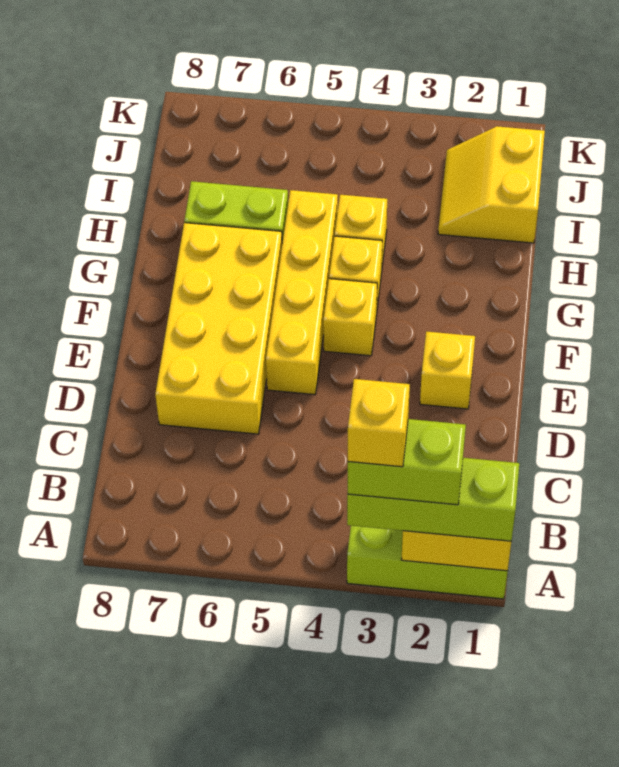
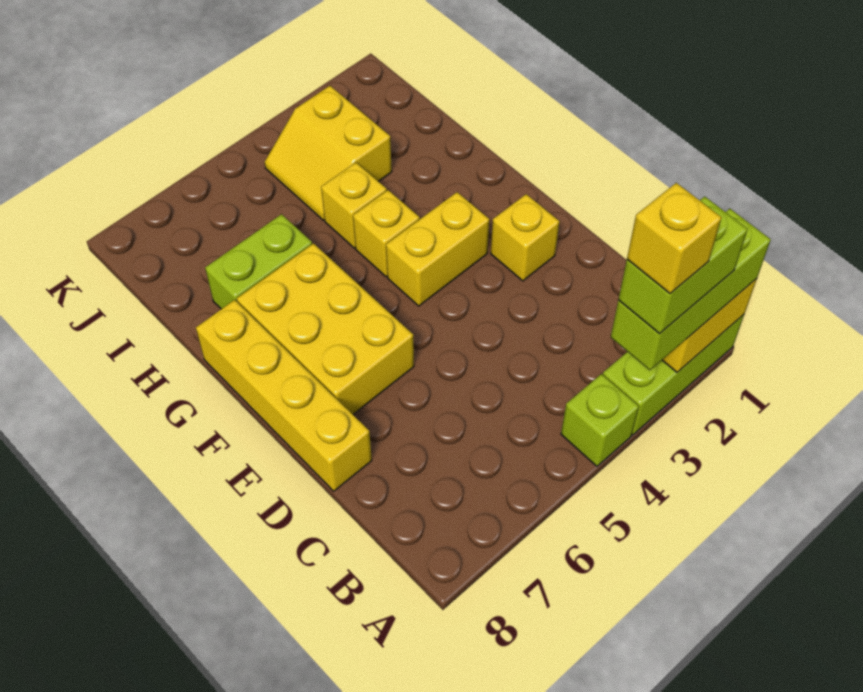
none -> lime 1x1 brick [561,374,639,466]
yellow 2x4 brick [155,223,282,434] -> yellow 2x3 brick [237,243,414,414]
yellow 1x4 brick [266,190,338,395] -> yellow 1x4 brick moved to [196,300,372,491]
yellow 1x1 brick [323,279,377,356] -> yellow 1x2 brick [386,192,489,306]
yellow 2x2 slope [438,126,545,243] -> yellow 2x2 slope moved to [265,86,392,220]

